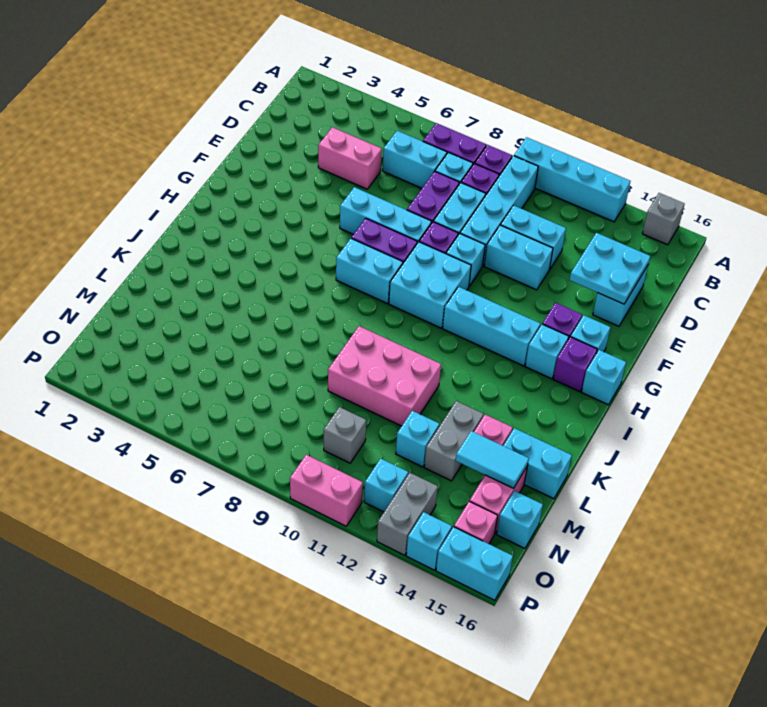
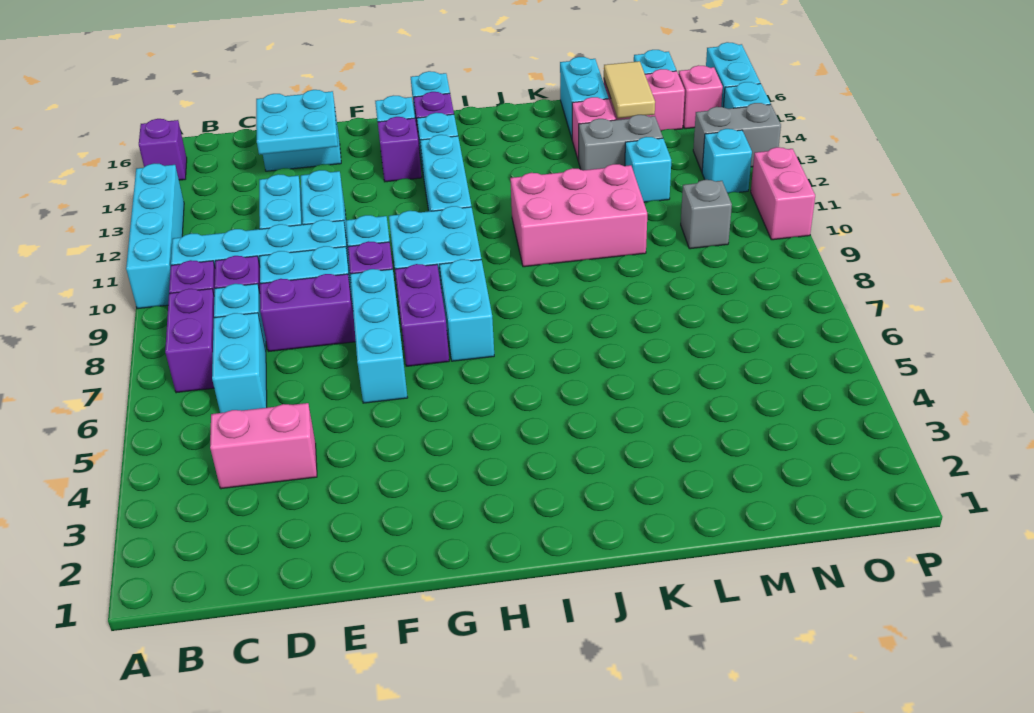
grey 1x1 brick [642,193,684,245] -> purple 1x1 brick [139,119,187,180]
pink 1x2 brick [318,127,382,189] -> pink 1x2 brick turned to [210,403,317,489]
pink 2x3 brick [328,326,441,426] -> pink 2x3 brick turned to [510,164,647,267]
cyan 1x2 tile [456,431,529,488] -> tan 1x2 tile [604,61,655,118]

